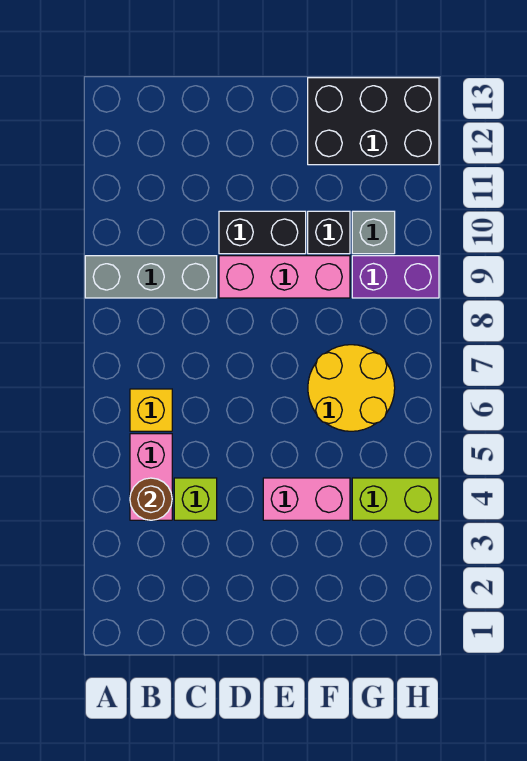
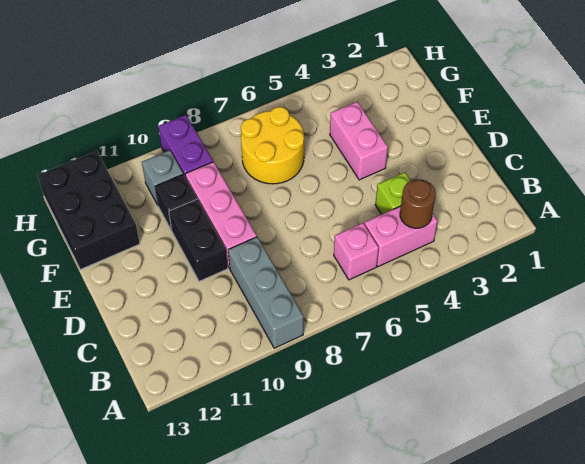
yellow 1x1 brick [130,389,172,431] -> pink 1x1 brick [334,223,379,280]
lime 1x2 brick [352,478,439,520] -> none

